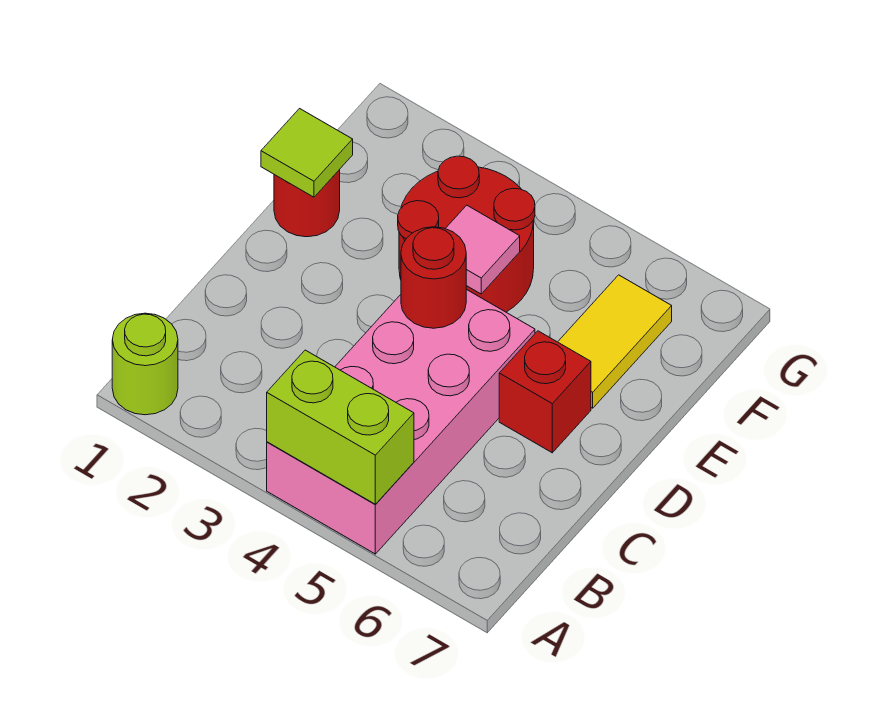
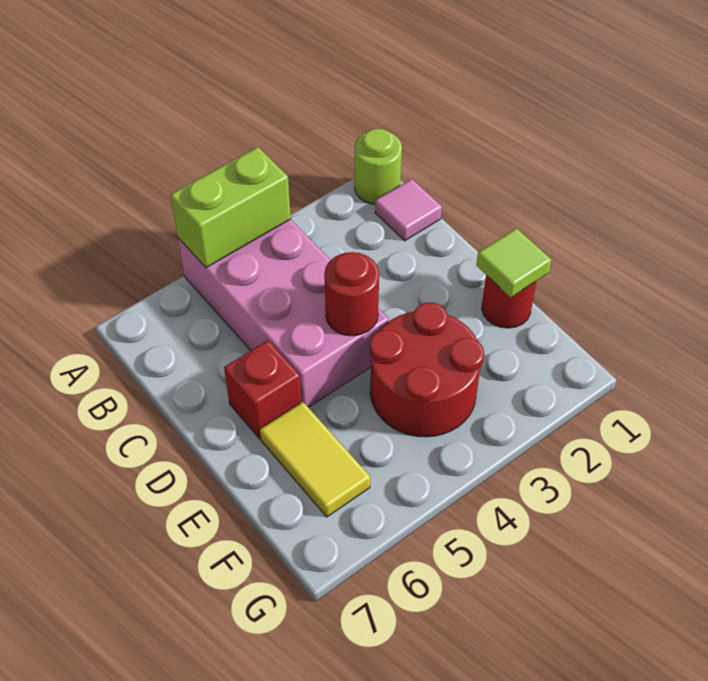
pink 1x1 tile [445,205,520,294] -> pink 1x1 tile moved to [375,179,442,241]

